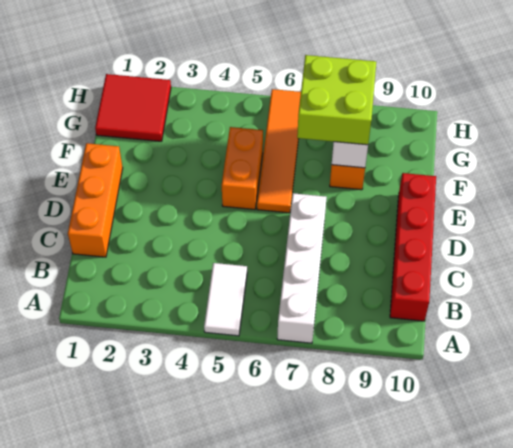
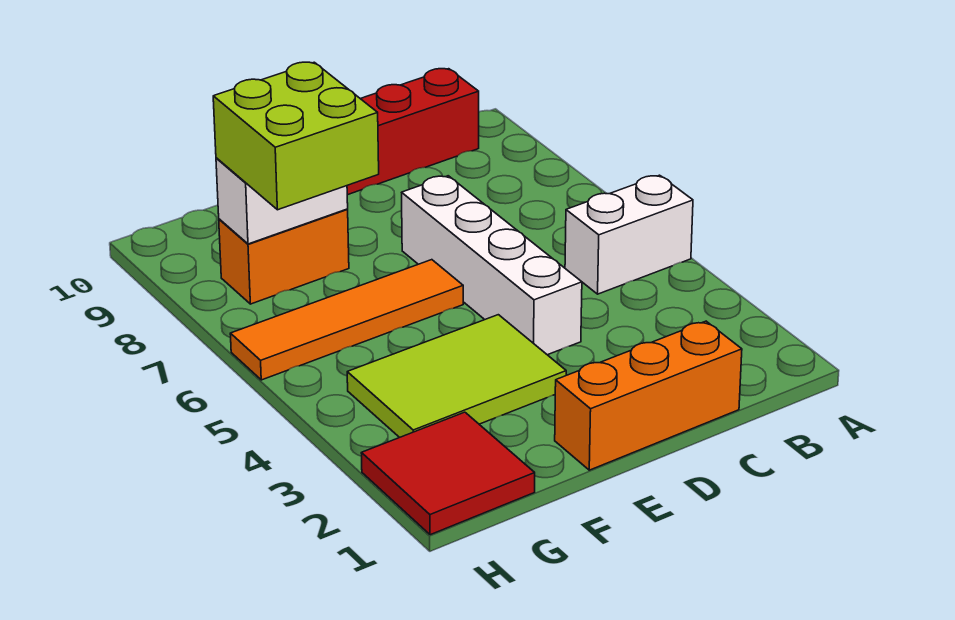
white 1x2 tile [204,263,247,336] -> white 1x2 brick [565,175,693,294]
white 1x4 brick [277,193,327,343] -> white 1x4 brick turned to [402,176,582,355]
none -> lime 2x3 tile [347,315,566,438]
orange 1x2 brick [222,127,263,209] -> none

